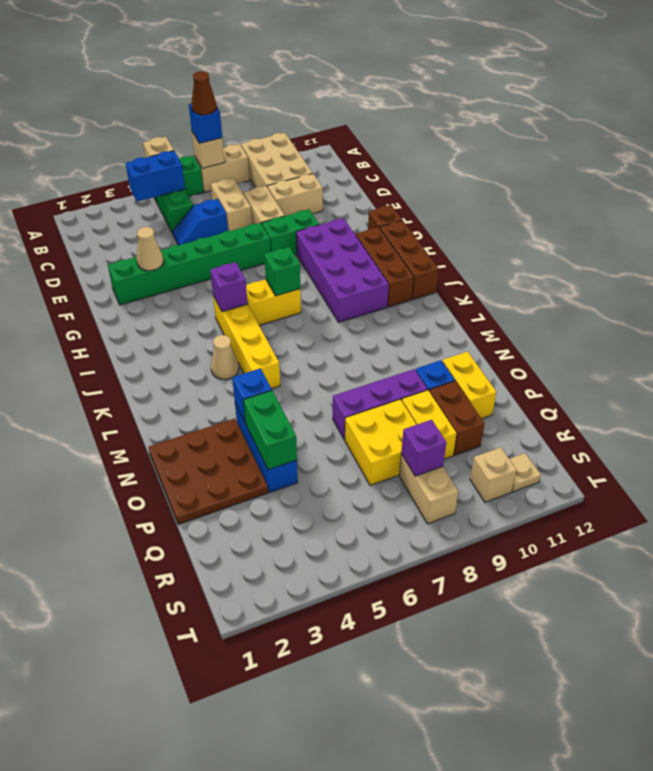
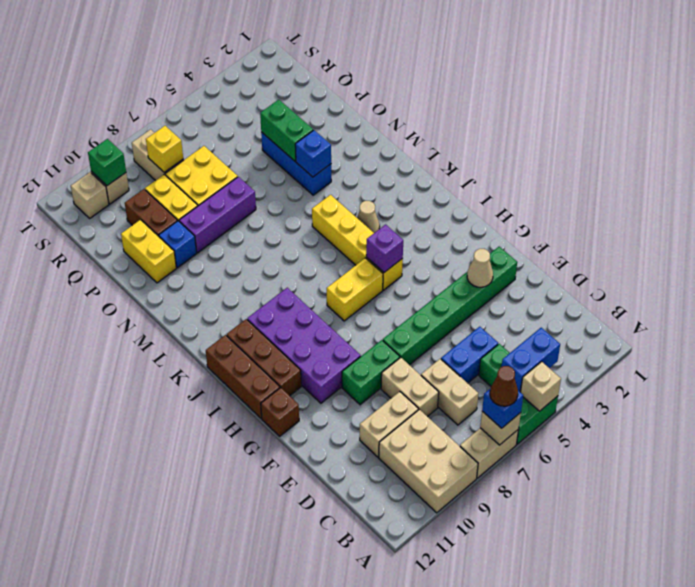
blue 1x2 slope [173,199,228,245] -> blue 1x2 brick [441,327,498,383]
green 1x1 brick [264,247,300,296] -> green 1x1 brick moved to [88,139,126,186]
brown 3x3 plate [148,419,268,524] -> none
purple 1x1 brick [401,420,446,476] -> yellow 1x1 brick [146,126,183,173]
tan 1x1 plate [509,453,541,492] -> tan 1x1 brick [71,172,109,218]

